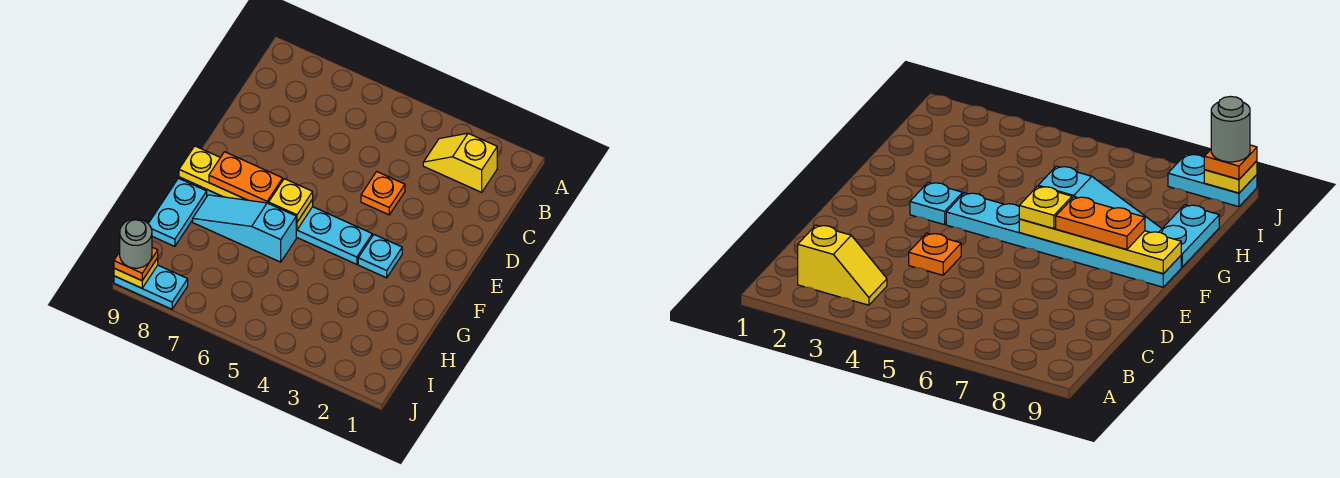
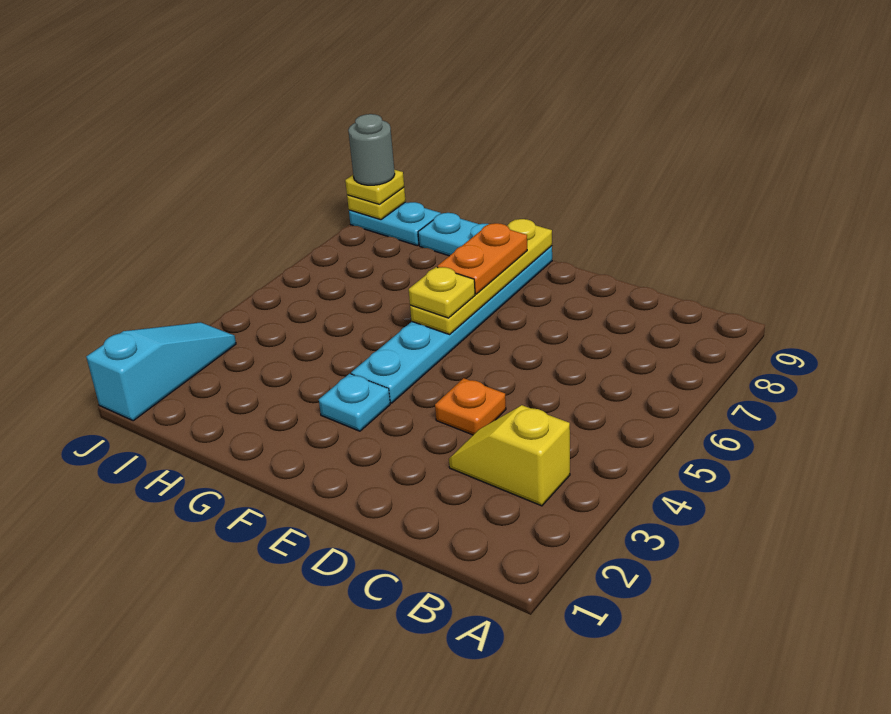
yellow 1x2 slope [423,133,497,192] -> yellow 1x2 slope turned to [449,405,570,506]
cyan 1x3 slope [193,195,296,262] -> cyan 1x3 slope moved to [86,322,236,421]
cyan 1x2 plate [114,265,188,309] -> cyan 1x2 plate turned to [349,202,441,246]
orange 1x1 plate [114,247,158,281] -> yellow 1x1 plate [345,170,404,204]

